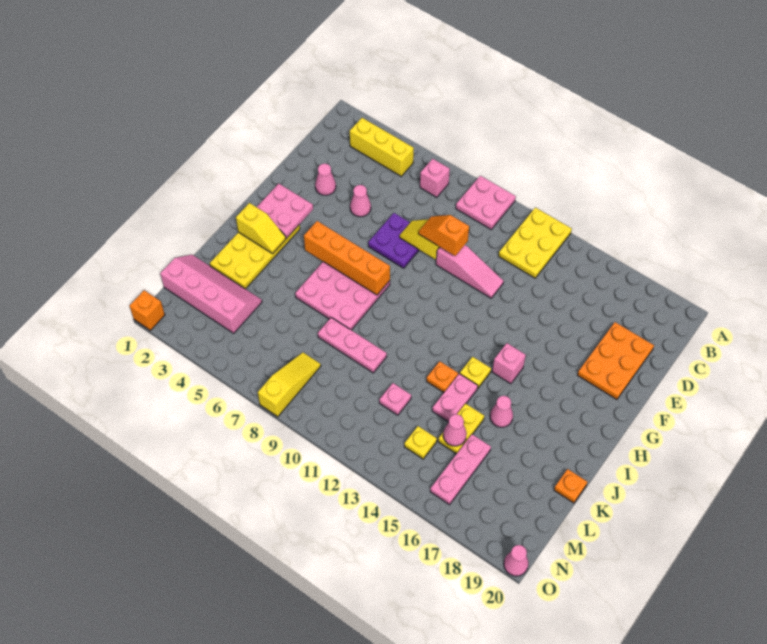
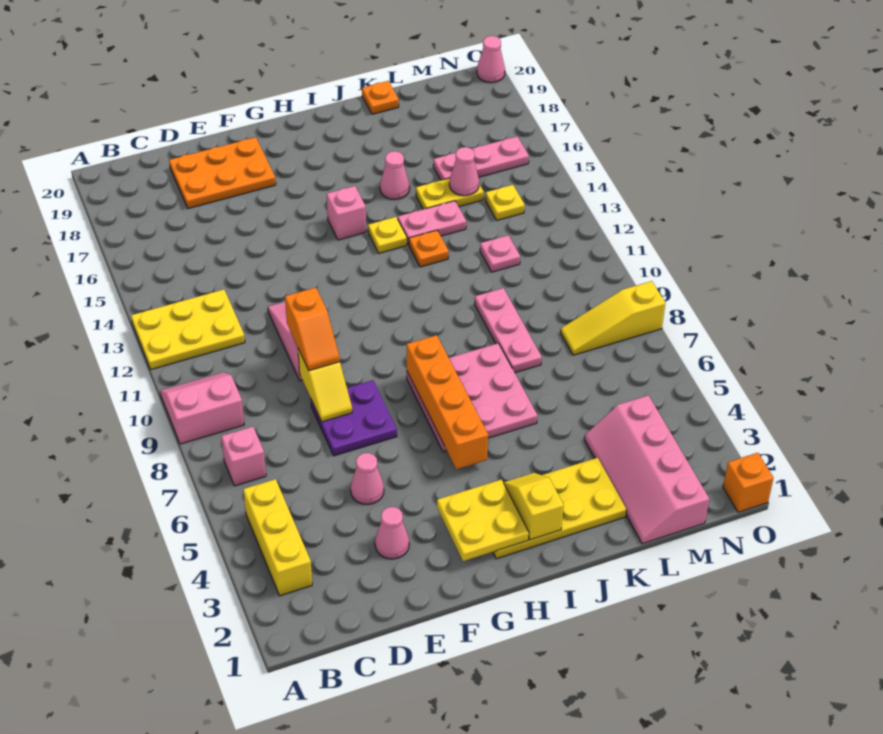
pink 2x2 plate [456,176,516,229] -> pink 2x2 slope [160,372,244,444]
pink 2x2 plate [257,184,313,238] -> yellow 2x2 plate [437,479,529,561]

